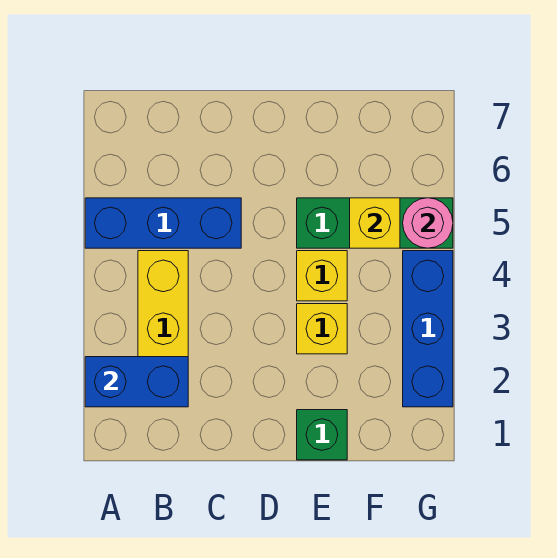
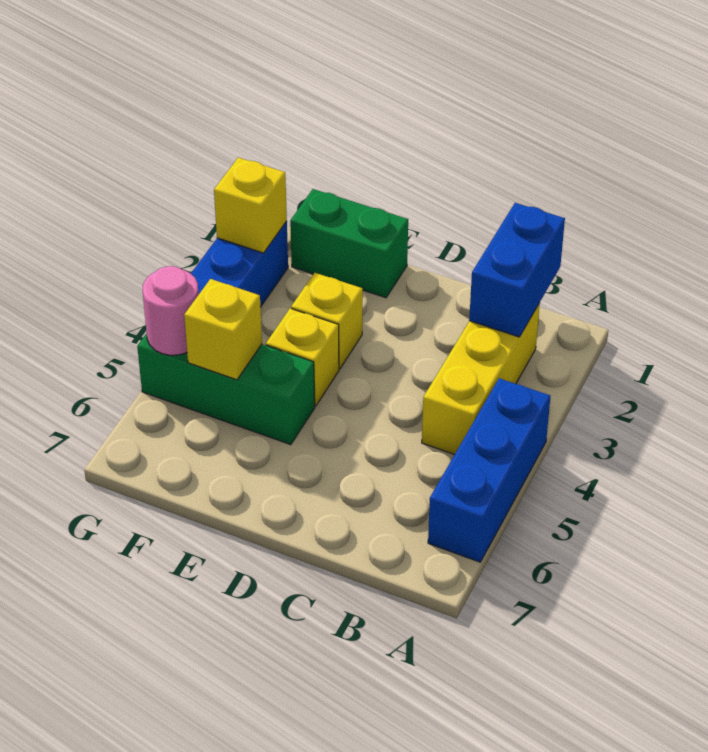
blue 1x2 brick [85,357,188,407] -> blue 1x2 brick turned to [469,203,565,337]
blue 1x3 brick [85,198,241,248] -> blue 1x3 brick turned to [428,378,551,562]
green 1x1 brick [297,410,347,460] -> green 1x2 brick [290,189,408,298]
none -> yellow 1x1 brick [214,157,287,253]

